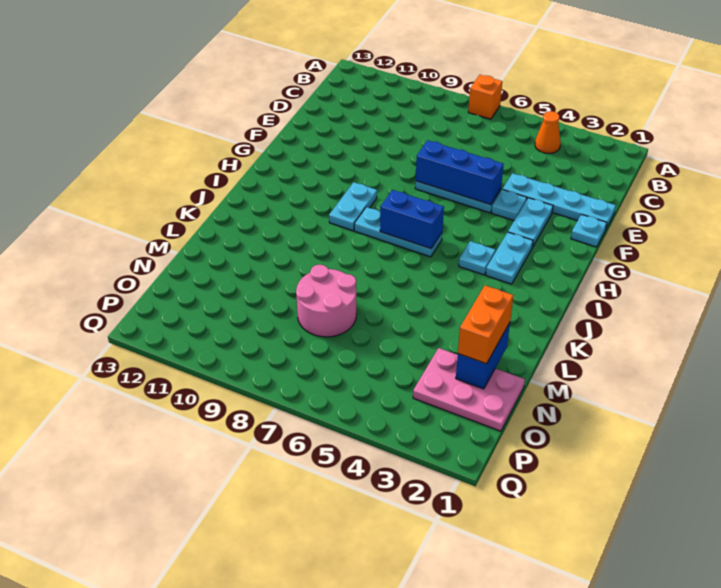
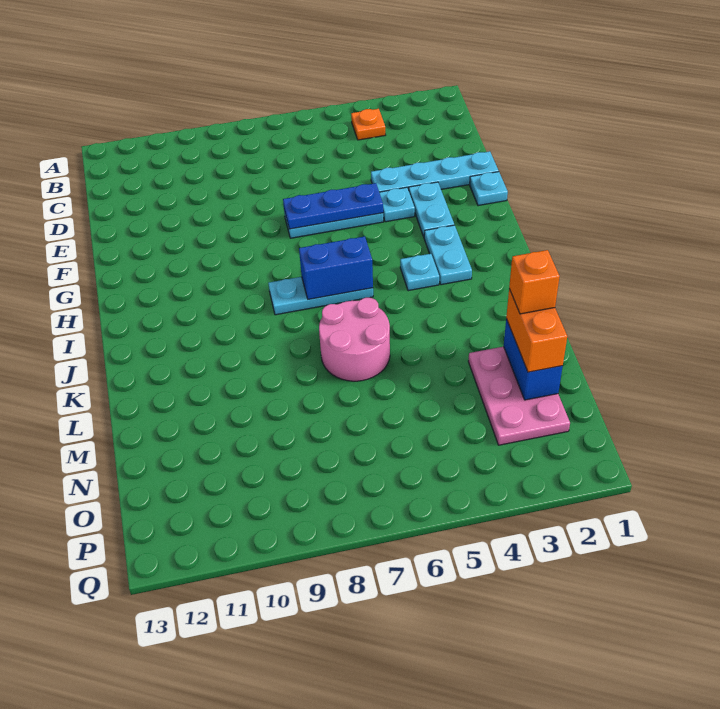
orange 1x1 brick [468,75,502,119] -> orange 1x1 brick moved to [509,250,560,314]
orange 1x1 cone [535,111,561,153] -> orange 1x1 plate [351,109,385,140]
blue 1x3 brick [416,140,504,205] -> blue 1x3 plate [283,183,383,229]
cyan 1x2 plate [329,182,377,231] -> none
pink 2x2 round brick [296,265,357,337] -> pink 2x2 round brick moved to [319,298,390,381]
pink 2x3 plate [413,348,525,431] -> pink 2x3 plate turned to [468,347,570,445]

